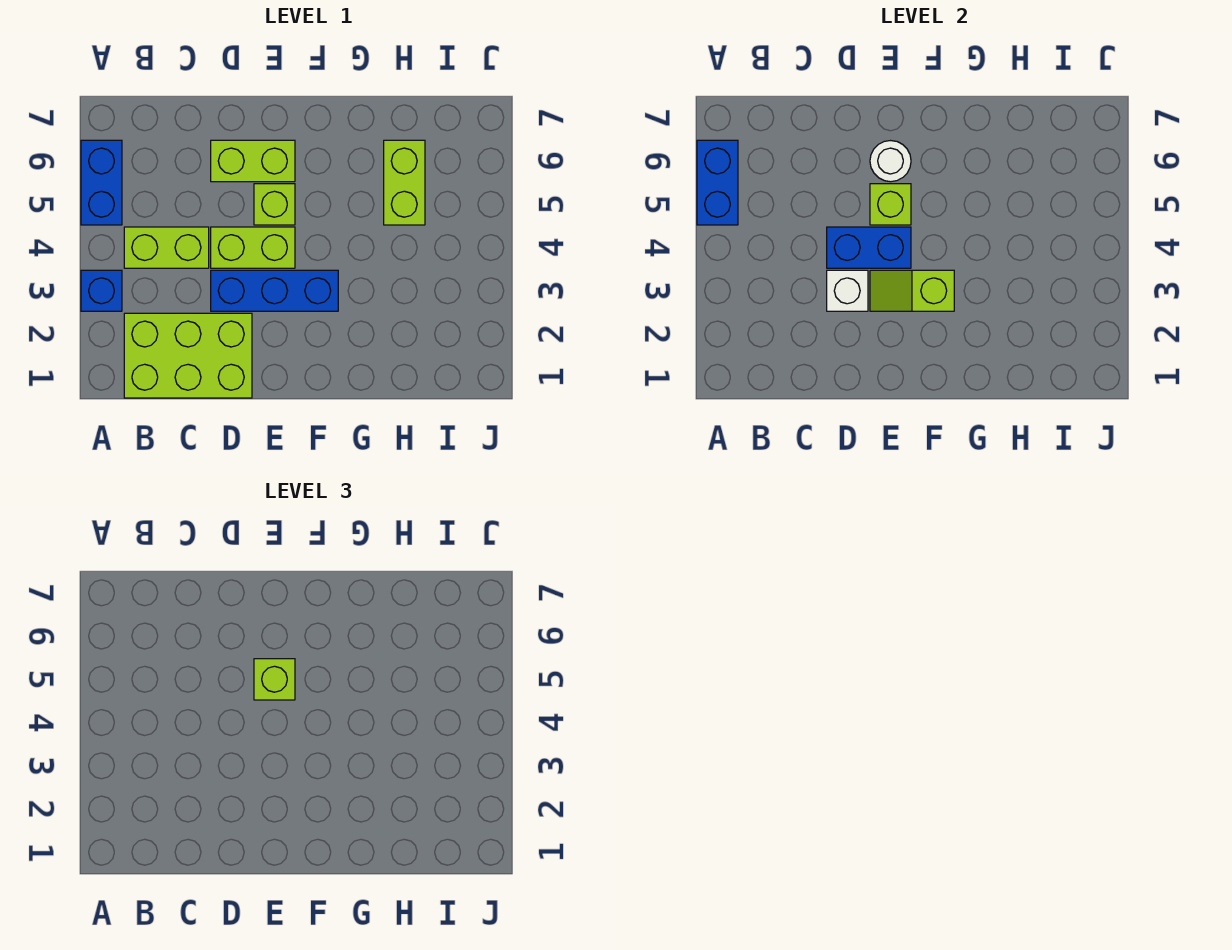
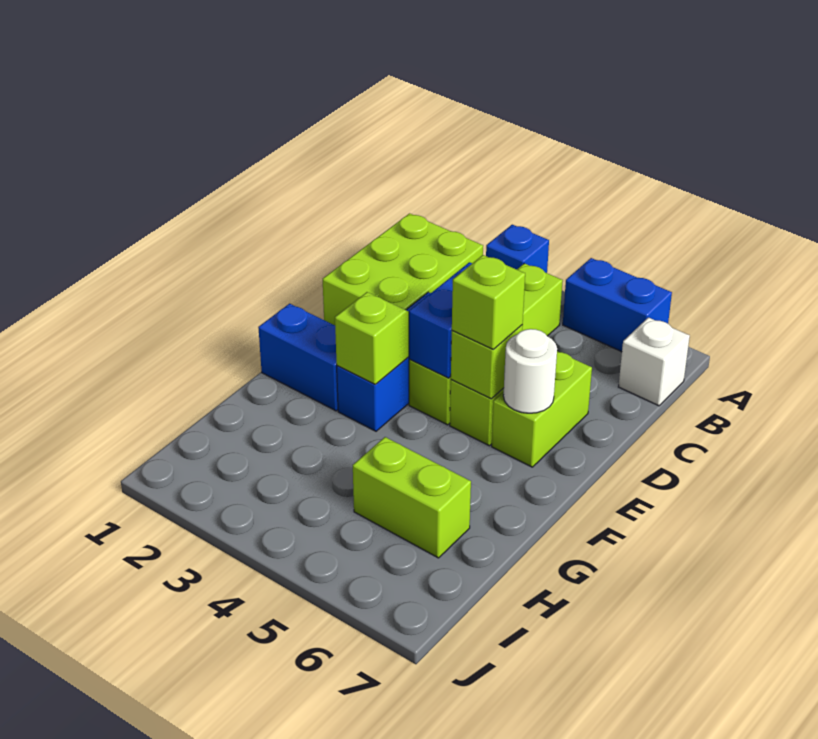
blue 1x2 brick [697,140,738,225] -> blue 1x2 brick moved to [258,304,338,411]
white 1x1 brick [827,270,868,311] -> white 1x1 brick moved to [618,318,690,406]

